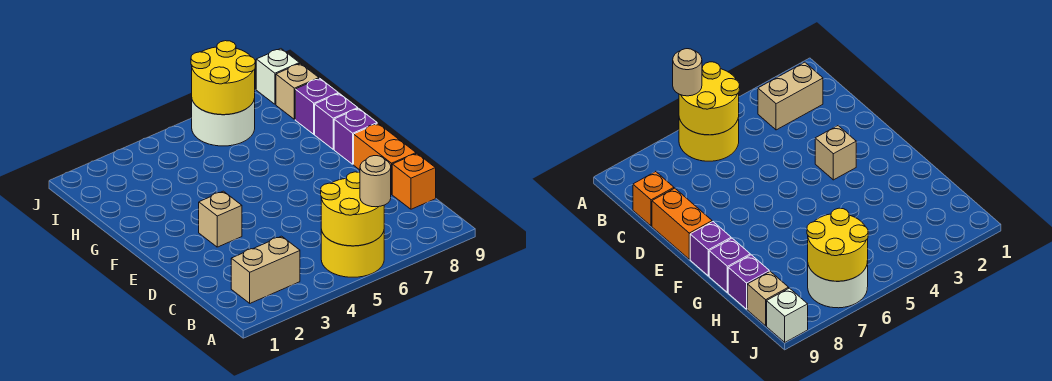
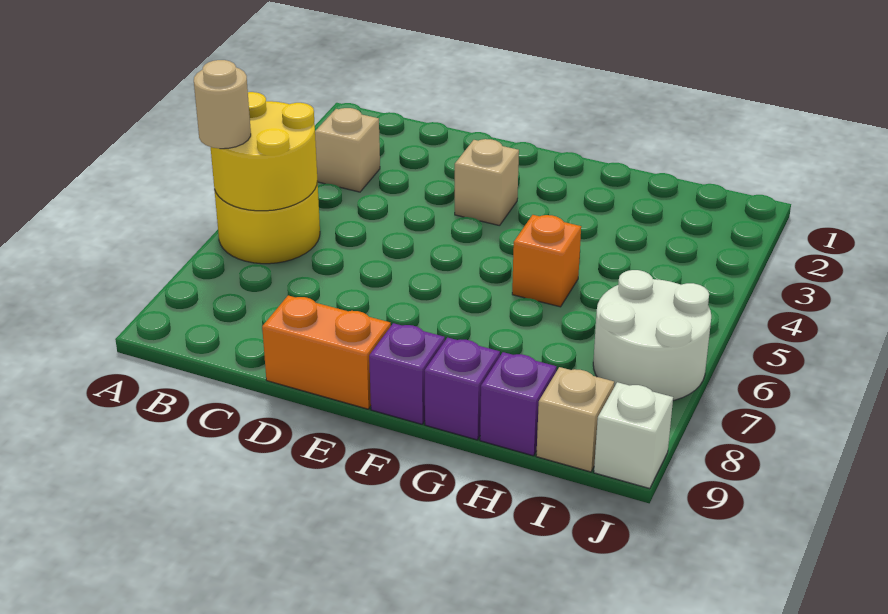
tan 1x2 brick [231,236,300,303] -> tan 1x1 brick [315,108,380,192]
orange 1x1 brick [392,154,436,209] -> orange 1x1 brick moved to [512,215,581,307]
yellow 2x2 round brick [191,41,255,115] -> none

